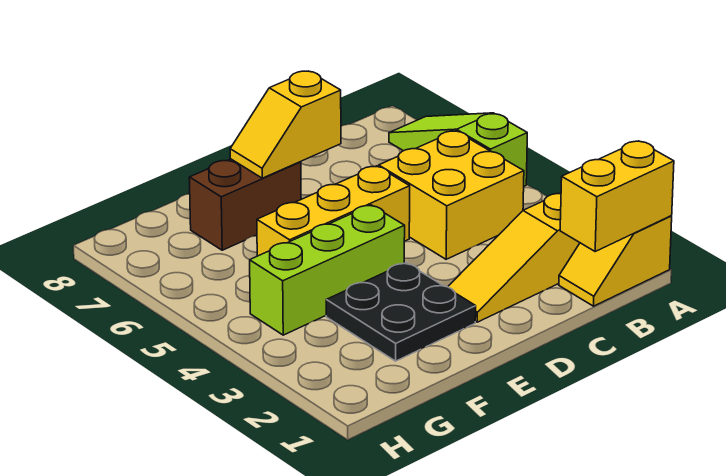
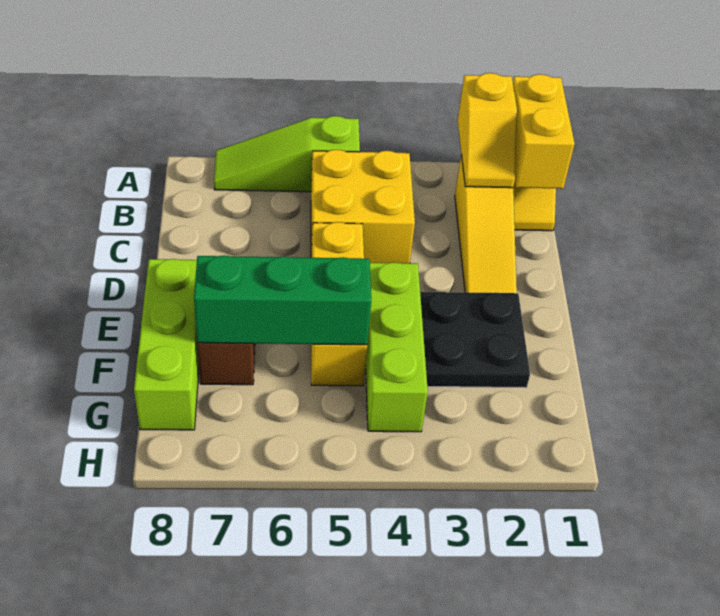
yellow 1x2 slope [230,71,341,178] -> yellow 1x2 slope moved to [458,73,517,188]
none -> lime 1x3 brick [134,259,199,430]
none -> green 1x3 brick [194,256,371,345]

